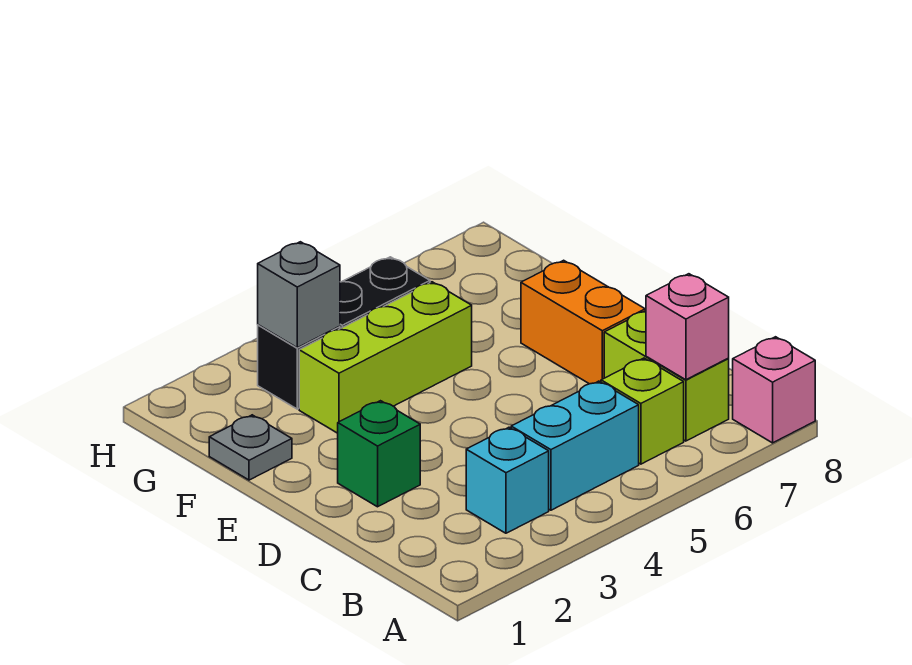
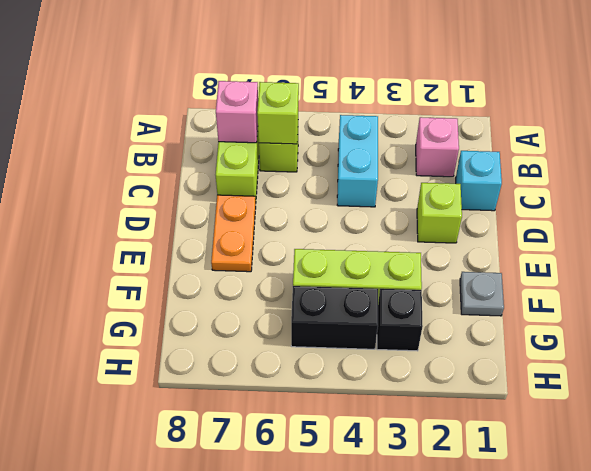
pink 1x1 brick [733,337,815,443] -> pink 1x1 brick moved to [416,117,459,177]
cyan 1x1 brick [466,427,549,533] -> cyan 1x1 brick moved to [456,151,502,211]
cyan 1x2 brick [511,381,639,510] -> cyan 1x2 brick turned to [337,115,378,207]
none -> lime 1x1 brick [257,82,299,144]
green 1x1 brick [338,401,420,507] -> lime 1x1 brick [417,183,462,243]
orange 1x2 brick [521,260,645,384] -> orange 1x2 plate [211,195,256,272]
grey 1x1 brick [258,242,340,348] -> none

